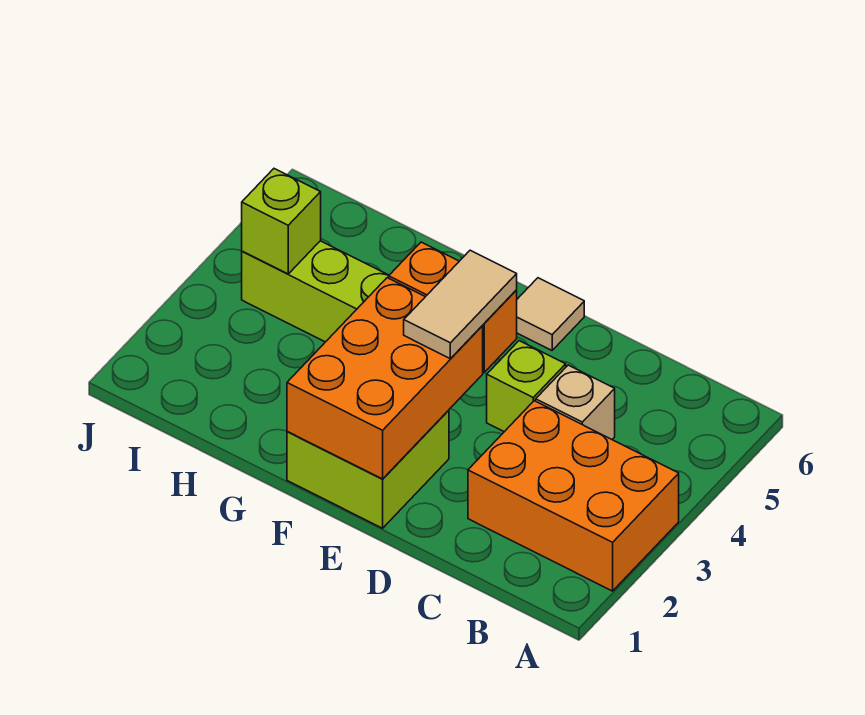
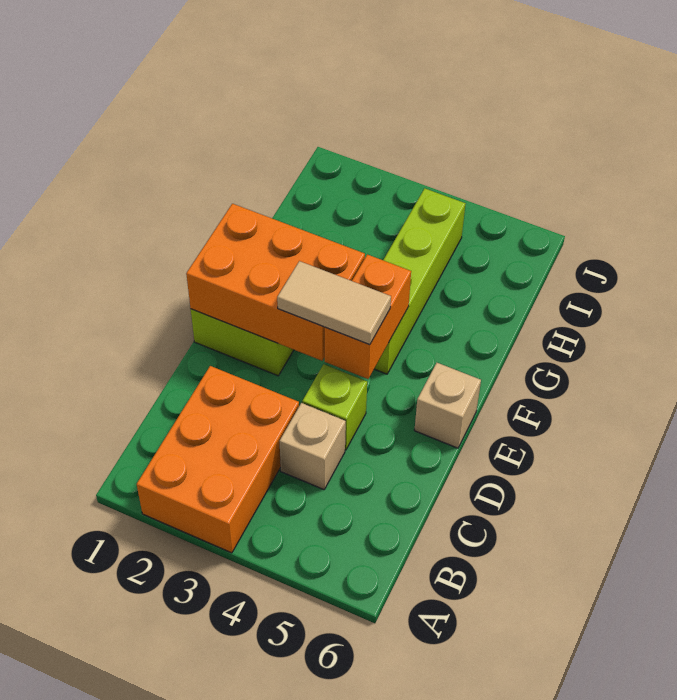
tan 1x1 tile [517,278,584,350] -> tan 1x1 brick [414,363,481,448]
lime 1x1 brick [242,169,321,274] -> none

